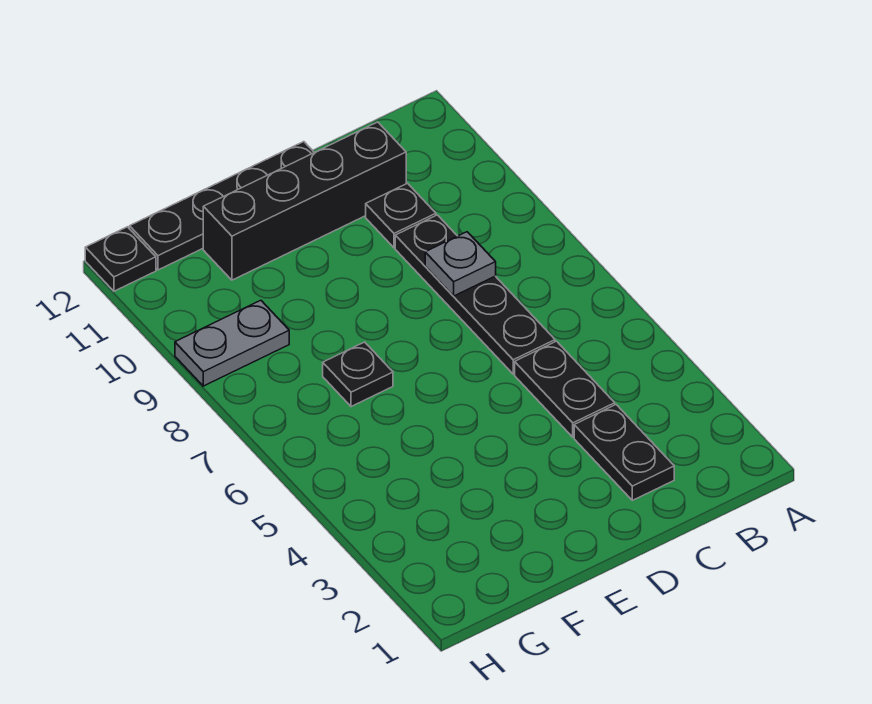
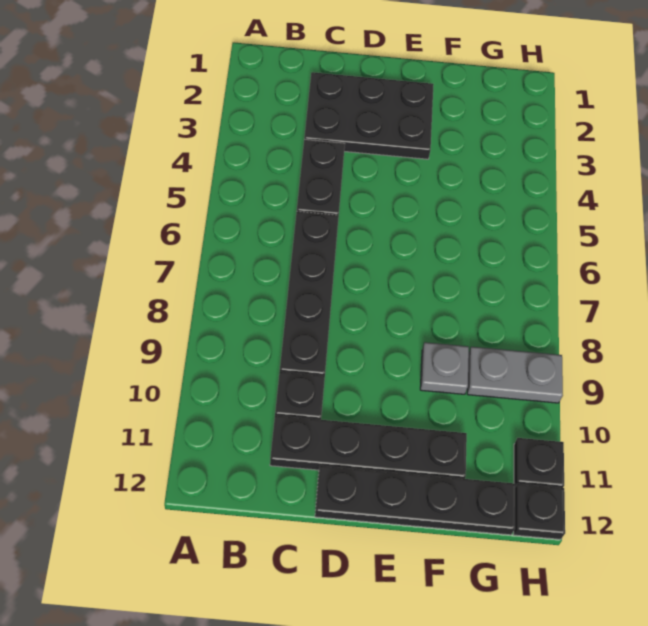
black 1x2 plate [574,405,674,500] -> black 2x3 plate [304,72,434,159]
grey 1x1 plate [425,232,496,296] -> grey 1x1 plate moved to [420,342,469,394]
black 1x4 brick [203,122,406,280] -> black 1x4 plate [270,415,467,479]
black 1x1 plate [323,342,393,407] -> black 1x1 plate moved to [514,438,564,488]

